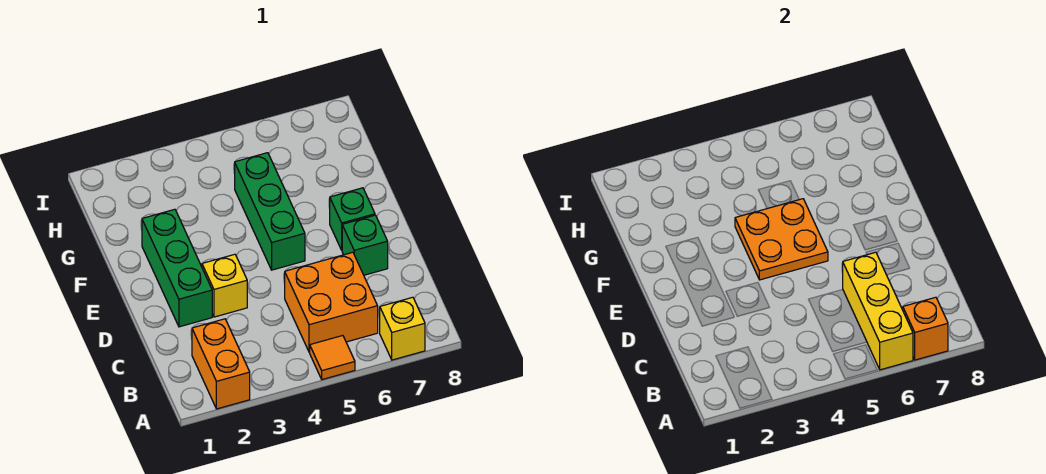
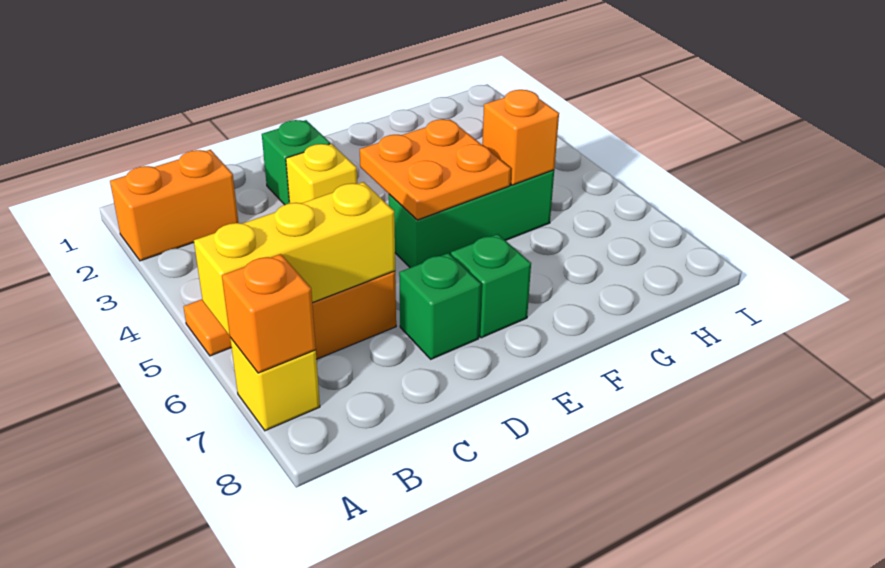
green 1x3 brick [142,209,212,327] -> green 1x1 brick [262,120,330,205]
none -> orange 1x1 brick [482,90,559,185]

